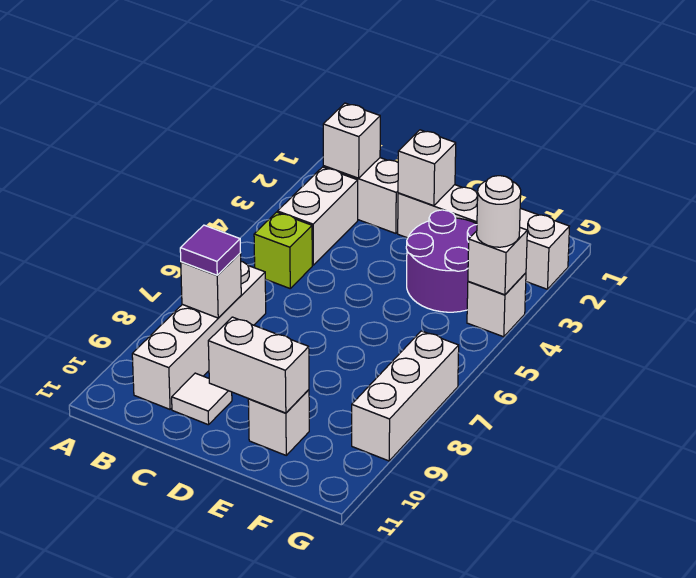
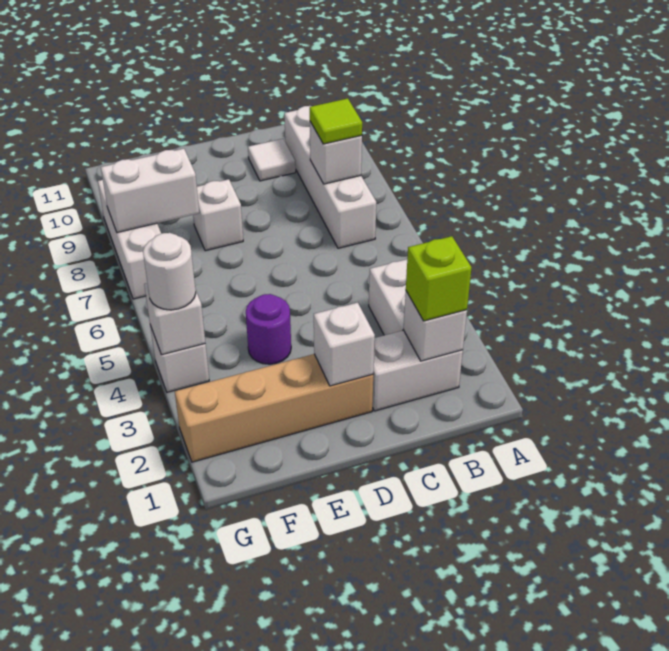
lime 1x1 brick [254,212,312,288] -> lime 1x1 brick moved to [406,236,472,321]
purple 1x1 tile [180,225,240,275] -> lime 1x1 tile [310,98,362,144]
white 1x4 brick [398,185,570,289] -> tan 1x4 brick [175,354,373,462]
white 1x2 brick [208,317,309,413] -> white 1x2 brick moved to [101,149,199,233]
purple 2x2 round brick [406,210,477,312] -> purple 1x1 round brick [246,294,291,364]
white 1x1 brick [248,390,309,455] -> white 1x1 brick moved to [193,179,243,251]

